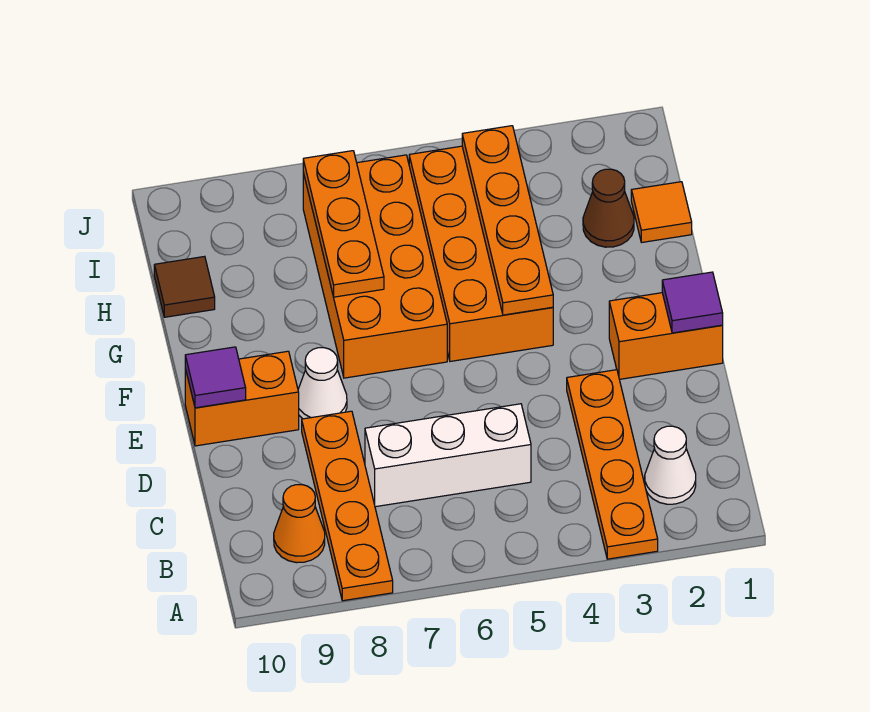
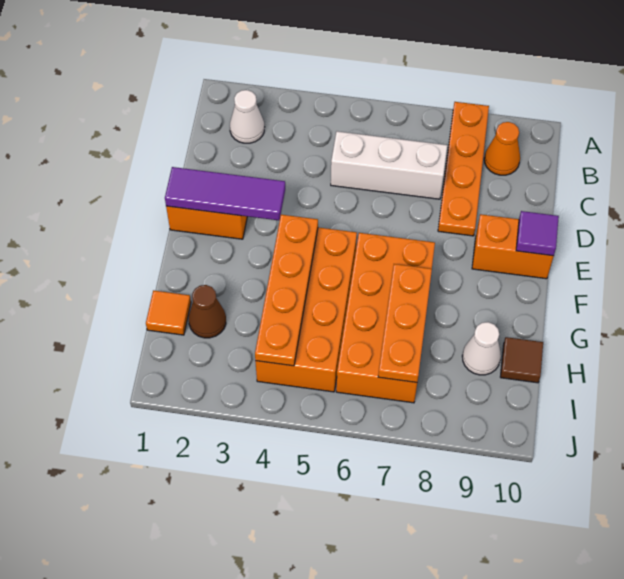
orange 1x4 plate [567,370,658,559] -> none
purple 1x1 tile [662,272,723,333] -> purple 1x3 tile [165,167,285,221]
white 1x1 cone [298,348,347,419] -> white 1x1 cone moved to [462,322,501,375]

